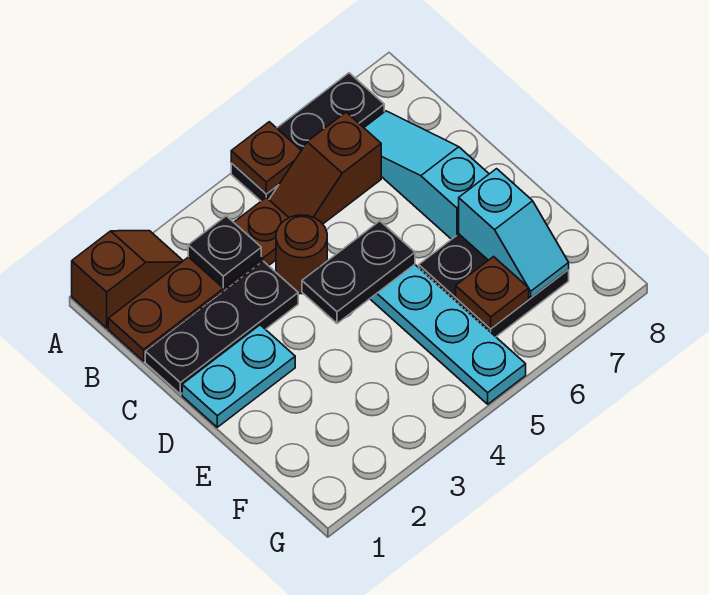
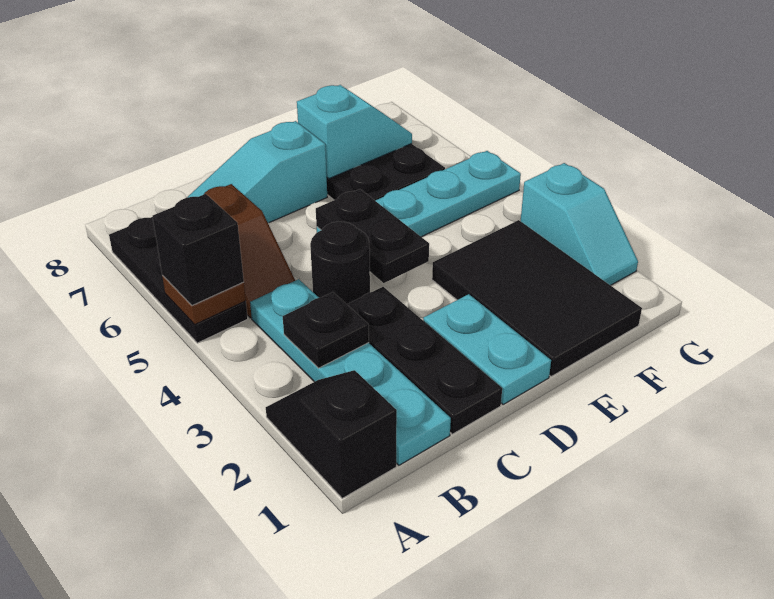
brown 1x2 slope [72,231,183,328] -> black 1x2 slope [266,370,397,498]
none -> black 1x1 brick [153,194,244,306]
brown 1x4 plate [108,198,289,361] -> cyan 1x4 plate [250,279,451,465]
brown 1x1 round brick [276,215,327,294] -> black 1x1 round brick [310,222,370,304]
none -> black 2x3 tile [432,220,642,376]
brown 1x1 plate [456,257,529,329] -> none
none -> cyan 1x2 slope [521,163,638,285]

